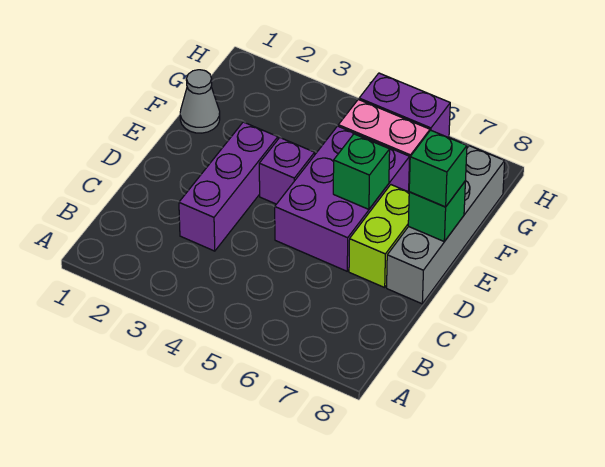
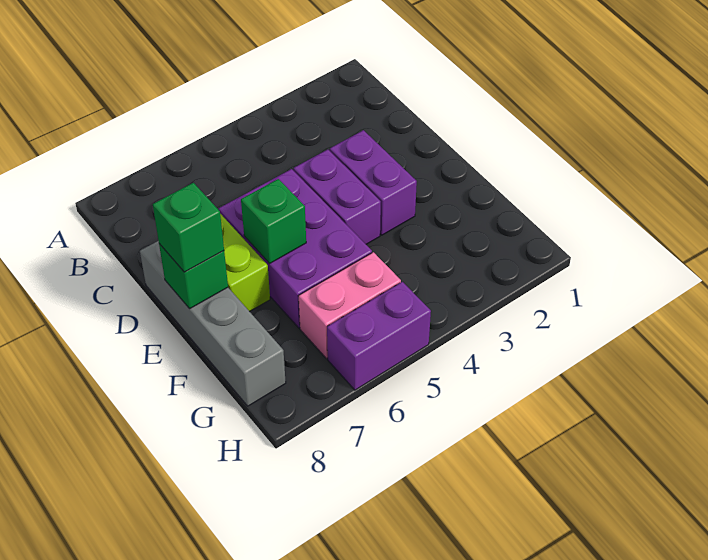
purple 1x3 brick [179,122,278,251] -> purple 1x2 brick [330,130,417,235]
purple 1x1 brick [259,138,315,204] -> purple 1x2 brick [294,150,381,244]
grey 1x1 cone [180,70,220,133] -> none

